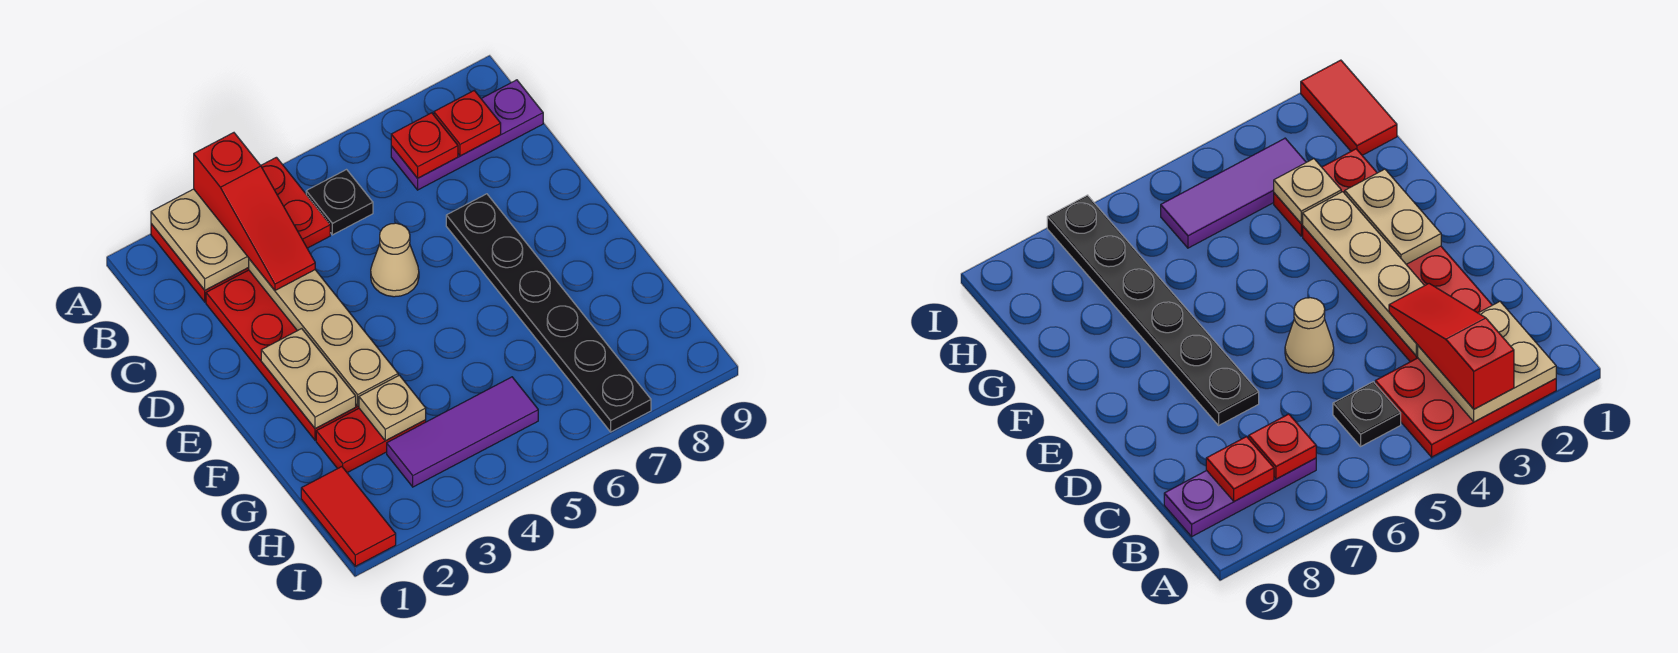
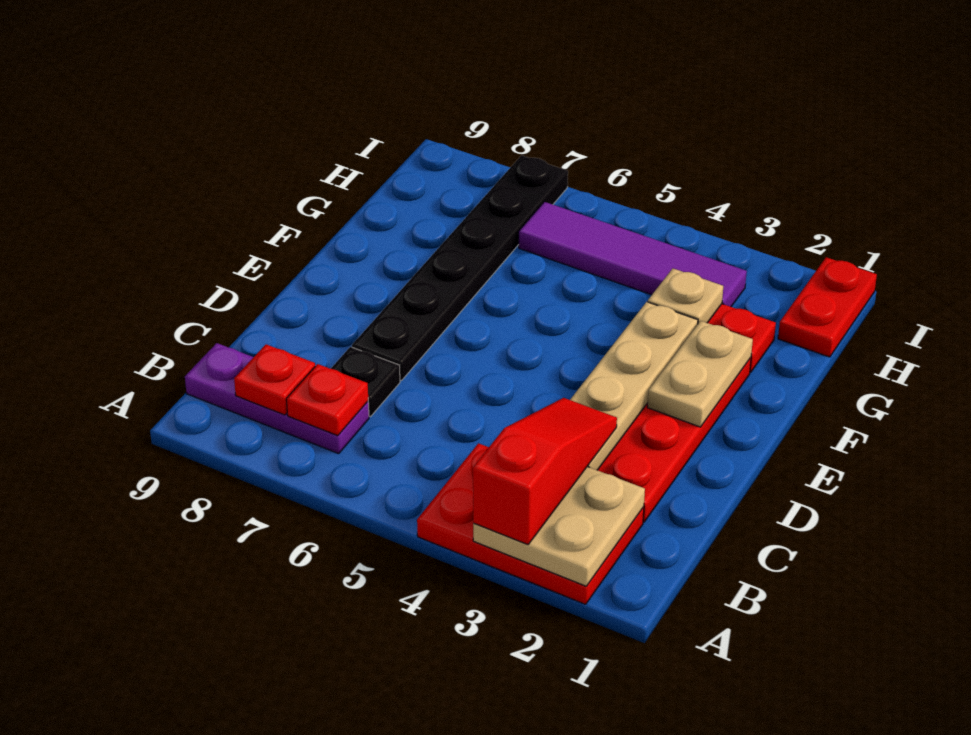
black 1x1 plate [306,170,373,235] -> black 1x1 plate moved to [331,347,400,417]
tan 1x1 cone [371,223,419,297] -> none
red 1x2 tile [301,467,396,566] -> red 1x2 plate [778,257,877,357]
purple 1x3 tile [387,377,538,487] -> purple 1x4 tile [519,202,747,307]

